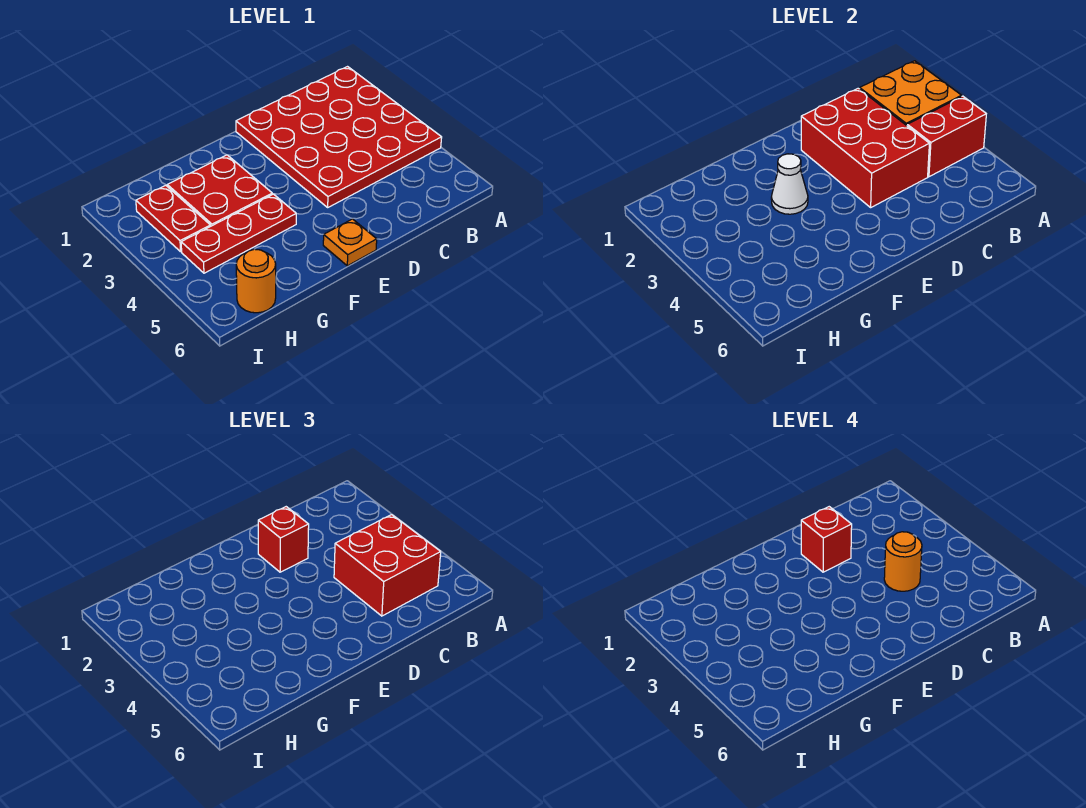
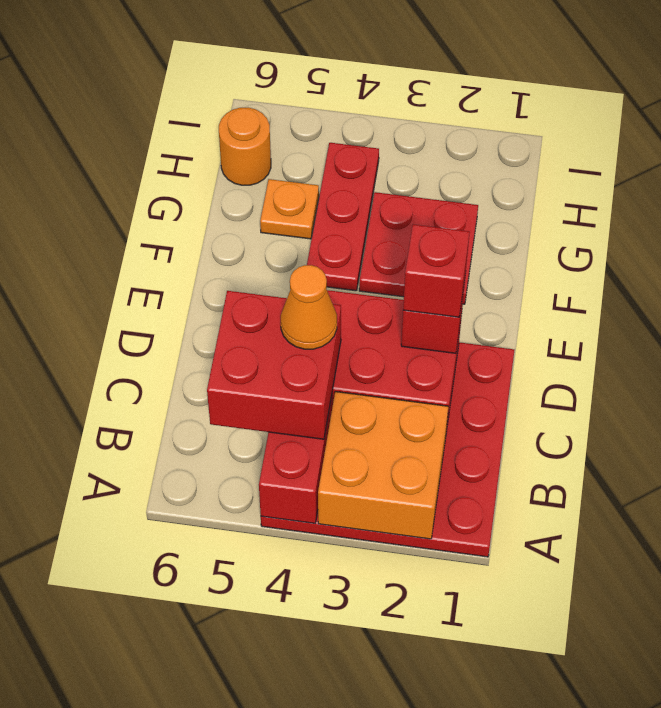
orange 1x1 round brick [884,532,922,591] -> orange 1x1 cone [281,265,337,349]
orange 1x1 plate [323,219,377,266] -> orange 1x1 plate moved to [260,179,319,239]
white 1x1 cone [771,154,808,214] -> none
red 1x2 plate [136,185,210,252] -> none

